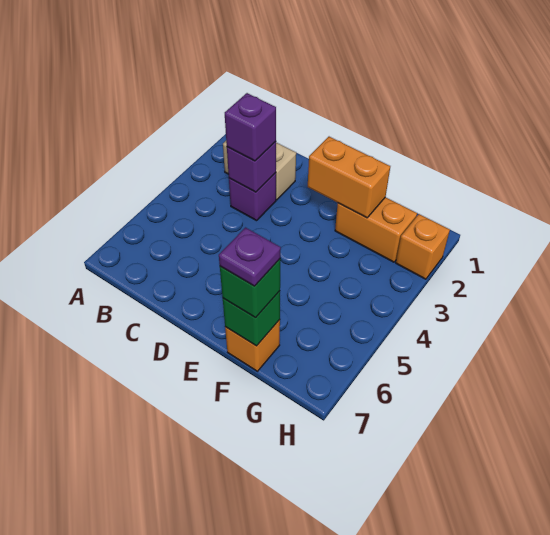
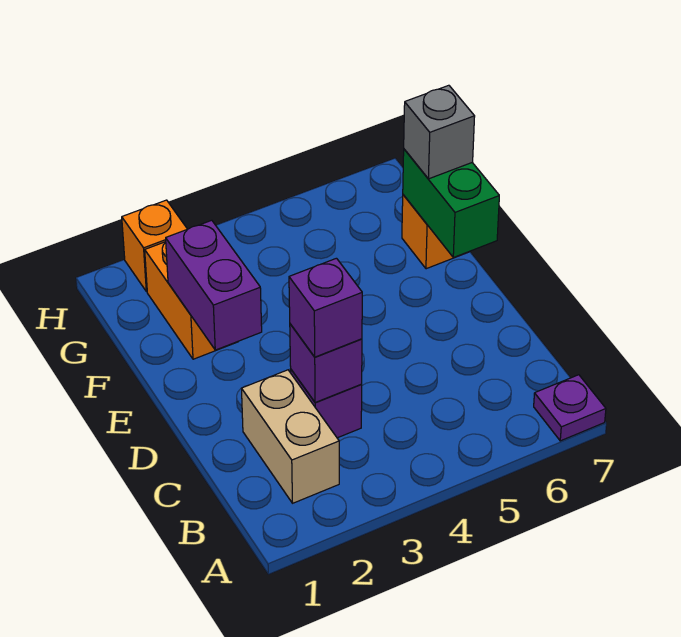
orange 1x2 brick [308,137,390,218] -> purple 1x2 brick [166,220,262,350]
green 1x1 brick [223,291,280,346] -> green 1x2 brick [403,149,499,257]
green 1x1 brick [220,259,280,318] -> grey 1x1 brick [404,85,475,179]
purple 1x1 plate [219,228,281,286] -> purple 1x1 plate moved to [534,375,606,441]

